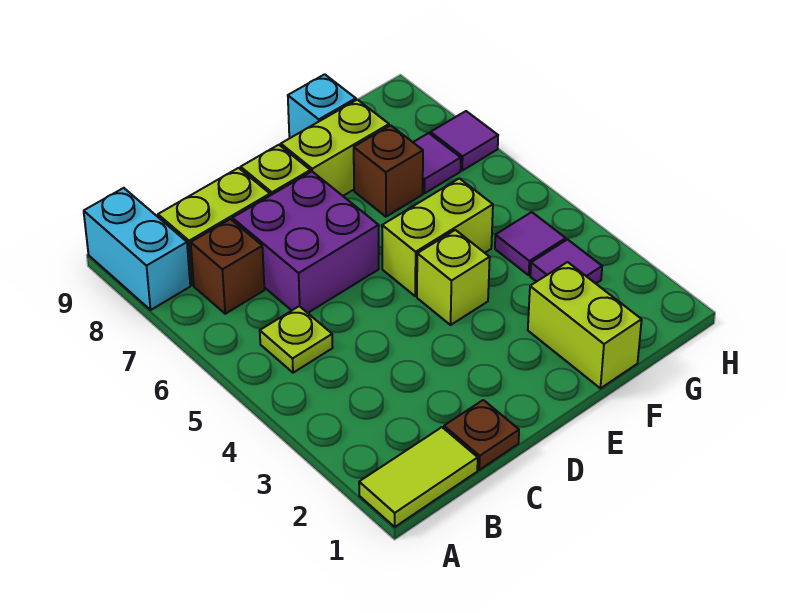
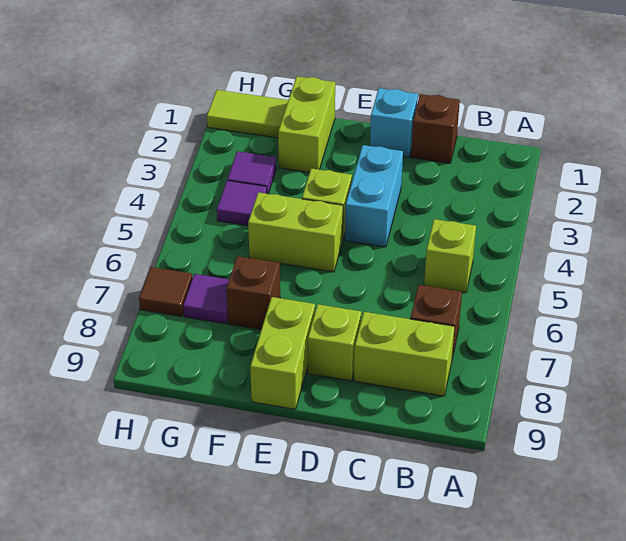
lime 1x2 tile [359,427,478,527] -> lime 1x2 tile moved to [207,90,288,138]
cyan 1x2 brick [84,188,190,310] -> cyan 1x2 brick moved to [345,145,403,247]
lime 1x1 plate [260,306,333,373] -> lime 1x1 brick [424,219,476,293]
brown 1x1 plate [444,400,519,470] -> brown 1x1 brick [411,94,460,163]
purple 2x2 brick [233,172,379,313] -> none
lime 1x2 brick [281,100,389,196] -> lime 1x2 brick turned to [250,297,315,409]
cyan 1x1 brick [288,74,356,138] -> cyan 1x1 brick moved to [370,88,418,157]
purple 1x1 tile [431,111,498,170] -> brown 1x1 tile [139,267,192,317]

